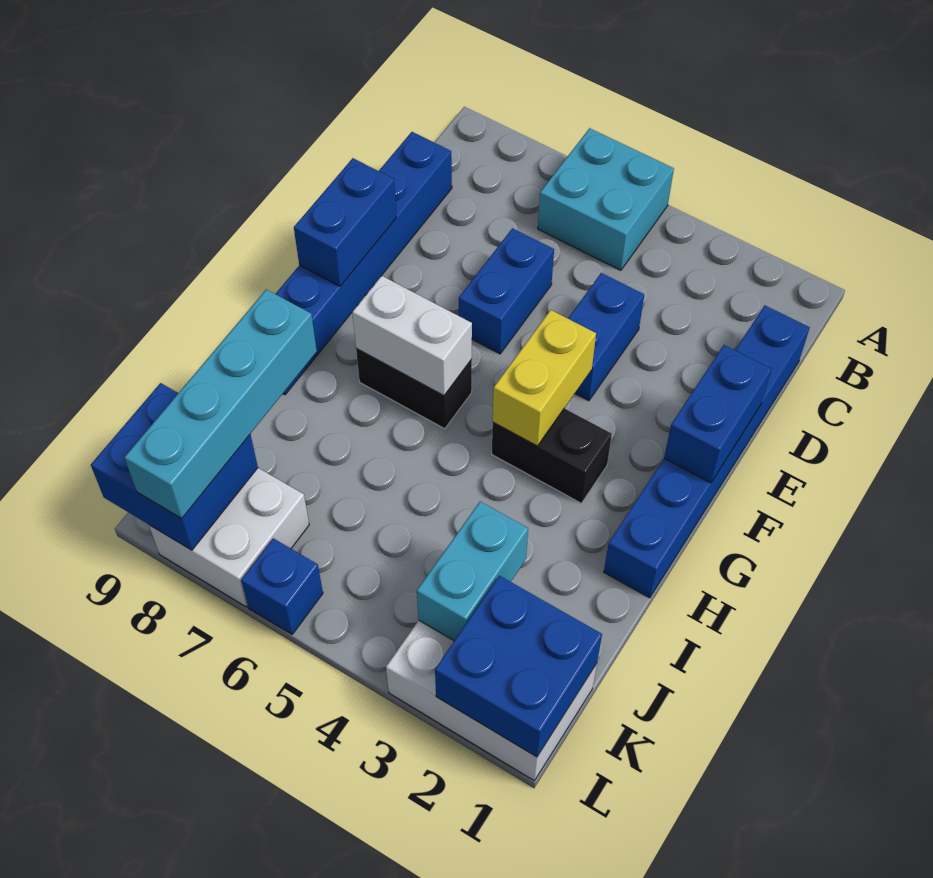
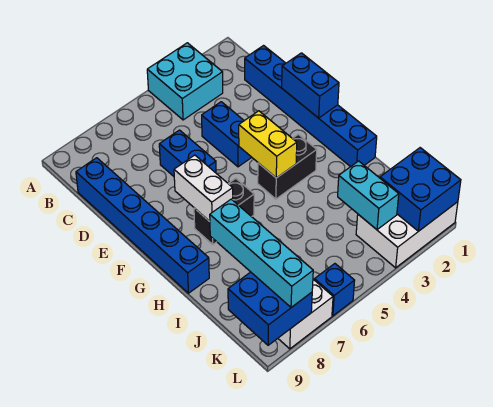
cyan 2x2 brick [538,128,674,270] -> cyan 2x2 brick moved to [147,43,223,120]
blue 1x2 brick [294,158,396,286] -> none
white 1x2 brick [352,276,472,396] -> white 1x2 brick turned to [174,155,233,221]

